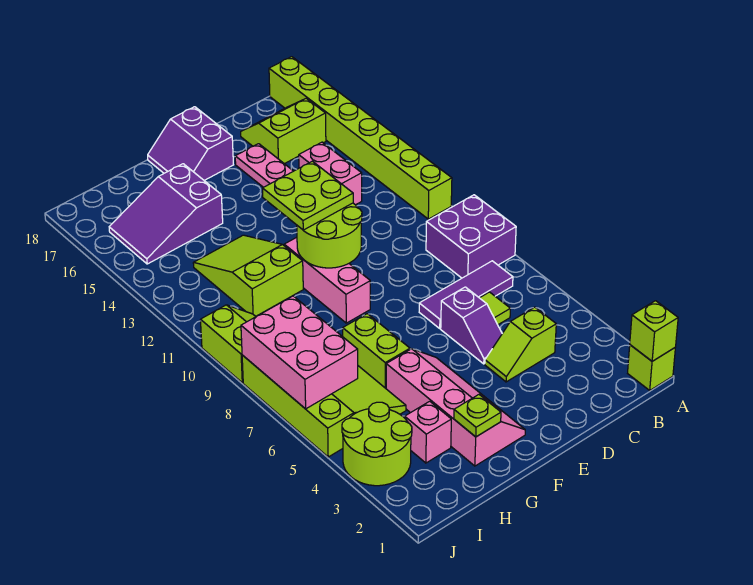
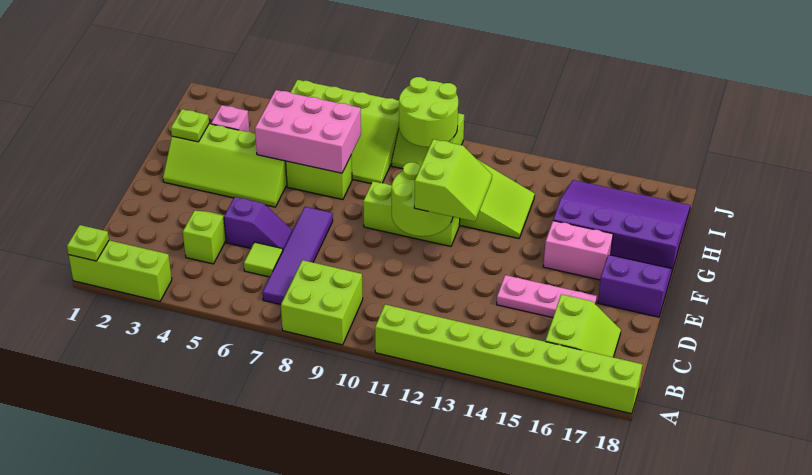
lime 1x1 brick [628,345,675,390] -> lime 1x3 brick [69,240,172,301]
lime 1x1 brick [630,301,678,361] -> lime 1x1 plate [67,225,109,261]
purple 2x2 brick [426,195,516,278] -> lime 2x2 brick [281,260,363,345]
purple 1x3 tile [419,261,513,328] -> purple 1x4 tile [263,207,333,305]
pink 1x2 brick [299,142,362,205] -> pink 1x2 brick moved to [543,221,613,280]
purple 1x2 slope [441,287,502,364] -> purple 1x2 slope turned to [224,197,293,250]
lime 2x2 plate [263,161,353,230] -> lime 2x2 slope [414,139,492,222]
pink 2x4 slope [386,349,525,466] -> lime 2x4 slope [163,124,287,207]
pink 1x3 brick [284,237,370,323] -> lime 1x3 brick [363,181,460,246]
purple 2x3 slope [109,164,223,264] -> purple 3x4 slope [553,180,690,270]
lime 2x2 round brick [342,402,412,486] -> lime 2x2 round brick moved to [399,77,458,147]
pink 2x3 brick [241,296,358,409] -> pink 2x3 brick moved to [255,90,361,173]

